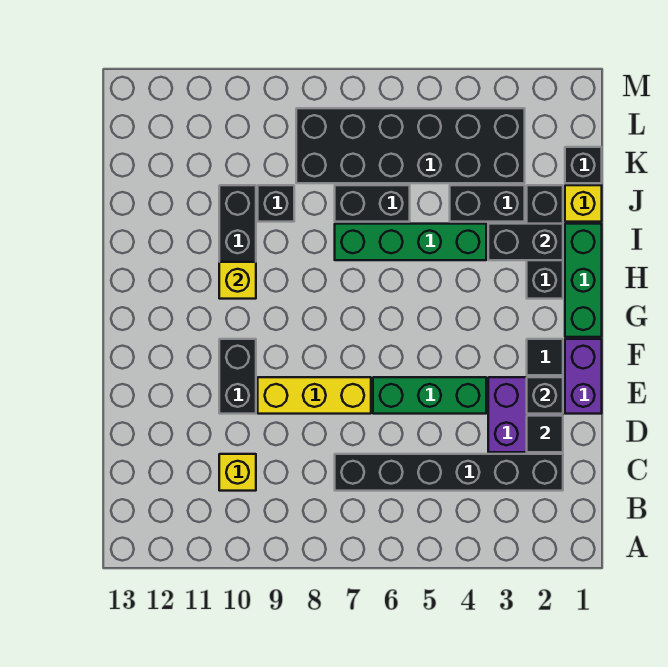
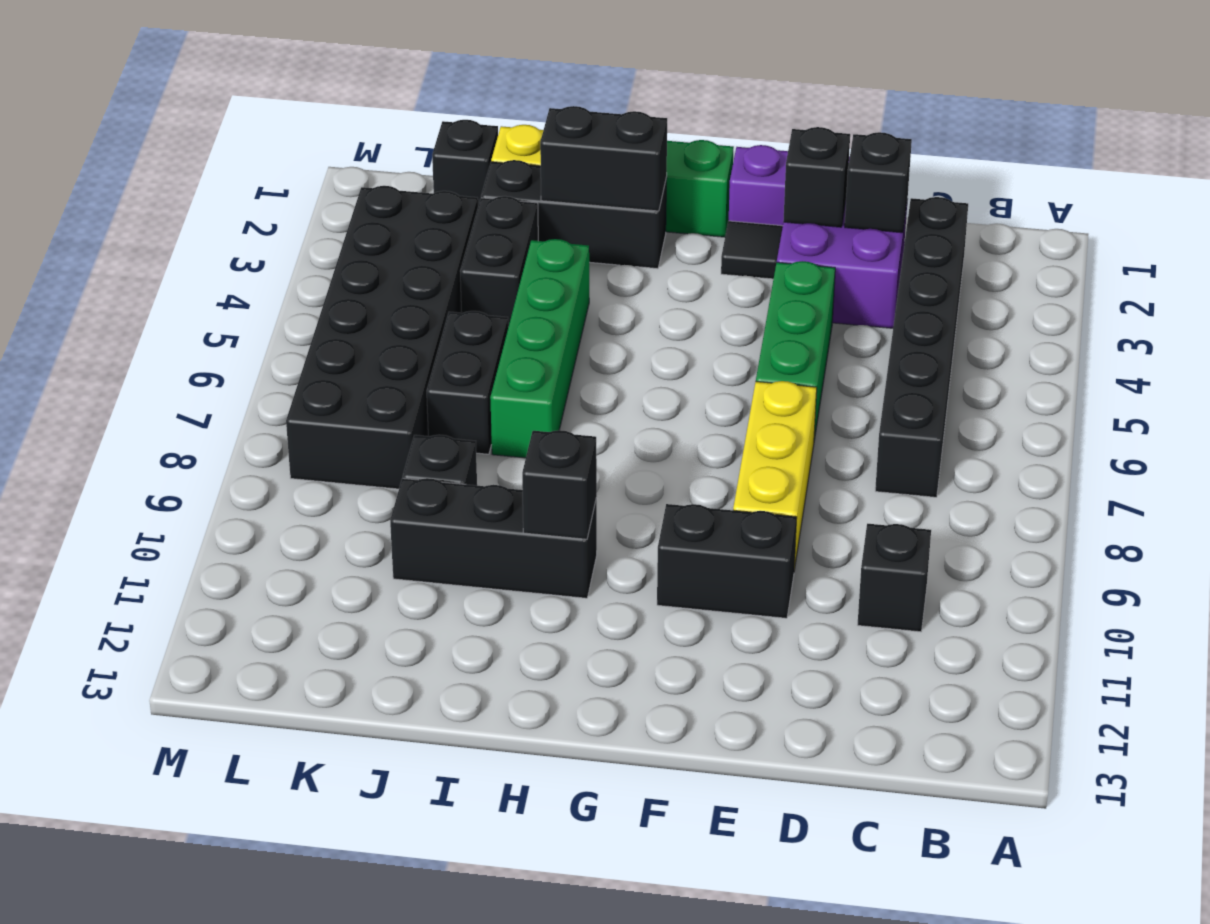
yellow 1x1 brick [219,454,256,491] -> black 1x1 brick [858,524,931,632]
black 1x1 tile [527,416,563,452] -> black 1x1 brick [845,132,912,233]
yellow 1x1 brick [219,262,256,299] -> black 1x1 brick [522,430,597,539]
black 1x2 brick [488,224,563,260] -> black 1x2 brick turned to [540,106,667,211]

